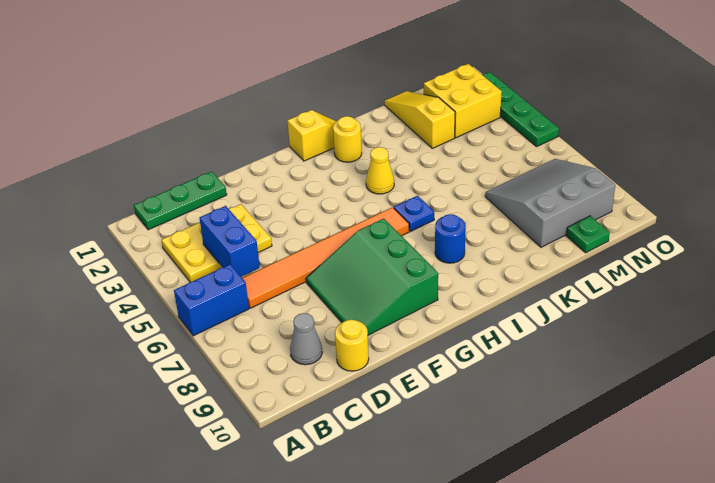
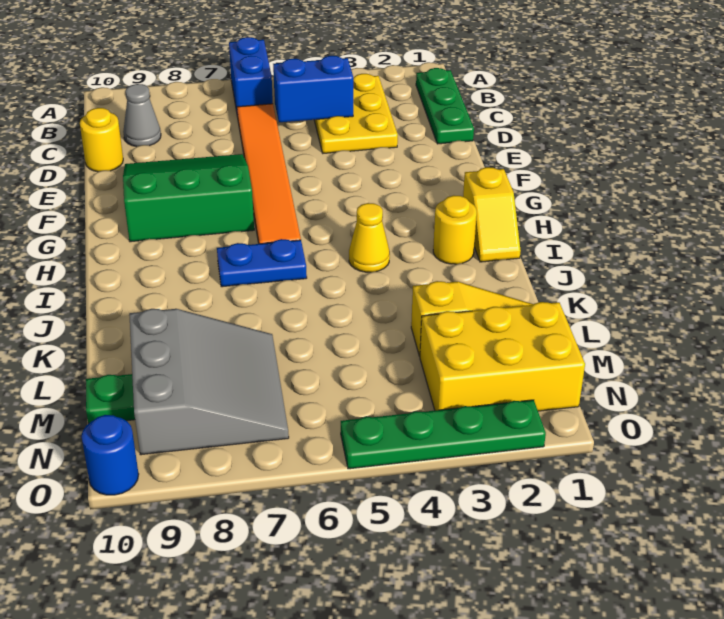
blue 1x1 plate [394,196,434,231] -> blue 1x2 plate [217,239,307,287]
blue 1x1 round brick [435,214,466,263] -> blue 1x1 round brick moved to [81,415,139,495]
yellow 2x2 brick [424,64,502,138] -> yellow 2x3 brick [420,302,585,411]

